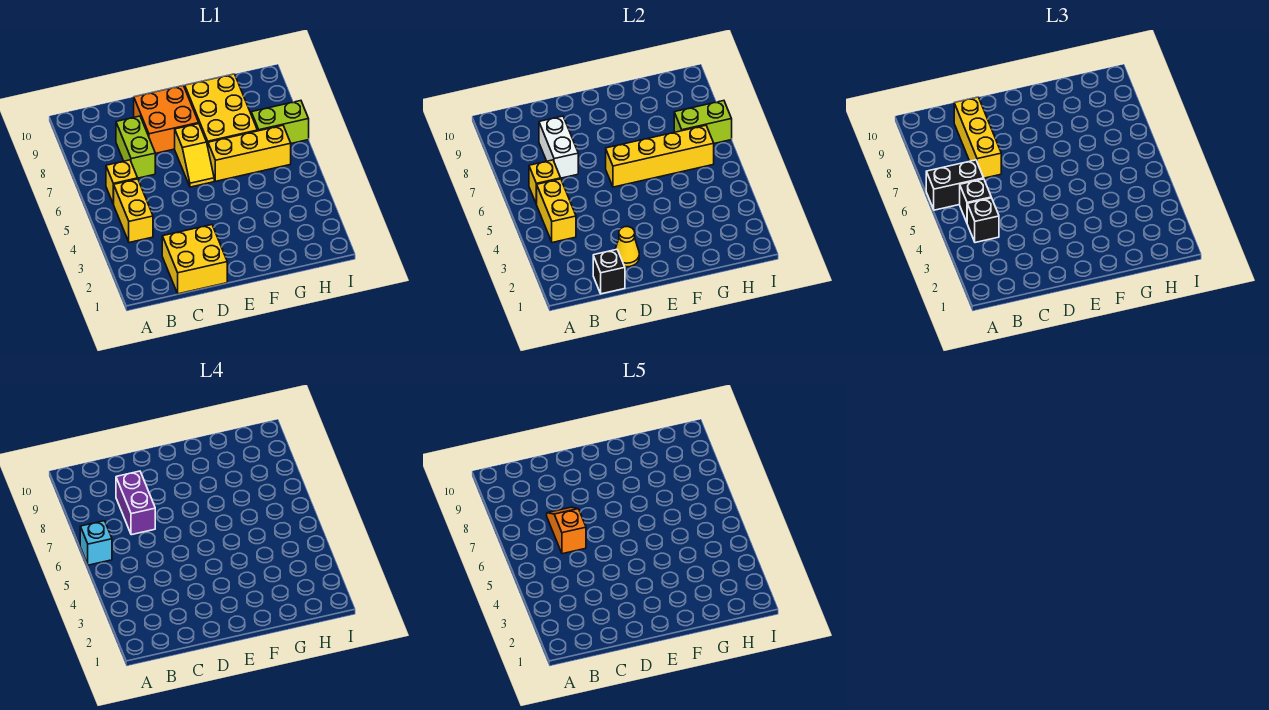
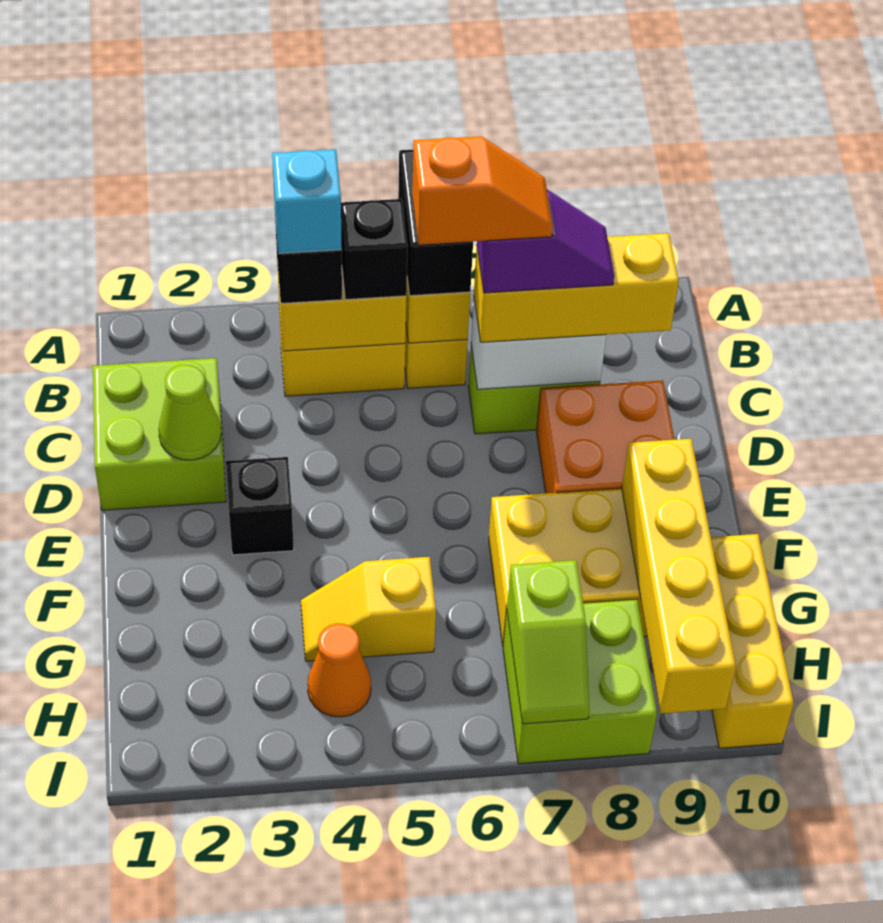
cyan 1x1 brick [80,521,112,565] -> cyan 1x1 brick moved to [272,149,342,253]
yellow 2x2 brick [162,225,227,294] -> lime 2x2 brick [93,358,226,510]
black 1x1 brick [593,250,625,294] -> black 1x1 brick moved to [226,457,294,555]
purple 1x2 brick [116,471,155,535] -> purple 1x2 slope [477,189,614,293]
yellow 1x1 cone [615,227,639,267] -> lime 1x1 cone [158,365,221,460]
yellow 1x2 slope [175,124,214,187] -> yellow 1x2 slope moved to [301,557,436,661]
yellow 1x4 brick [606,125,714,187] -> yellow 1x4 brick moved to [622,439,736,714]
yellow 1x3 brick [208,125,291,181] -> yellow 1x3 brick moved to [711,534,794,748]
none -> orange 1x1 cone [307,623,371,717]
lime 1x2 brick [251,101,309,143] -> lime 2x2 brick [503,599,657,764]
lime 1x2 brick [674,101,732,143] -> lime 1x2 slope [507,560,589,724]

